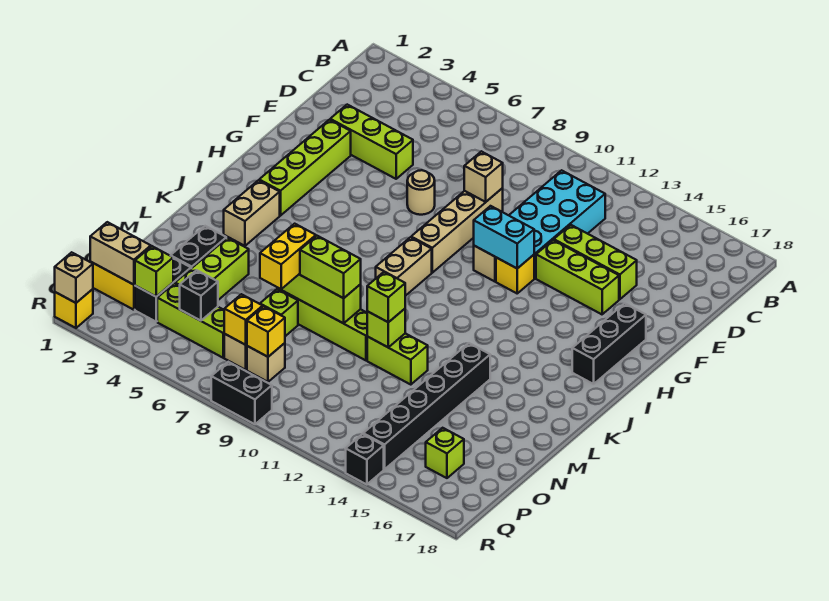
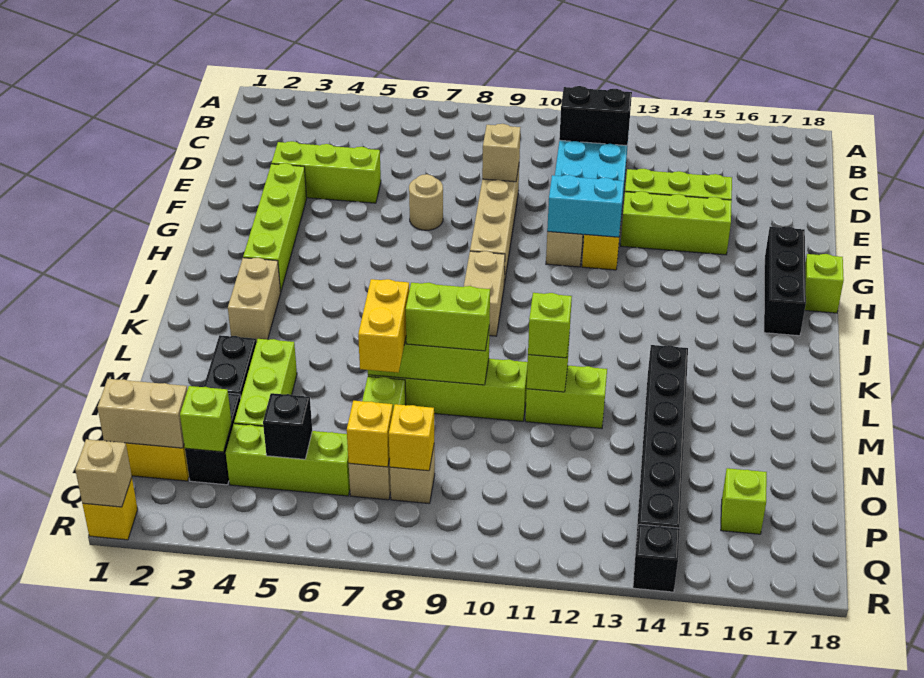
none -> lime 1x1 brick [805,254,844,313]
black 1x2 brick [211,362,272,424] -> black 1x2 brick moved to [559,86,632,146]

